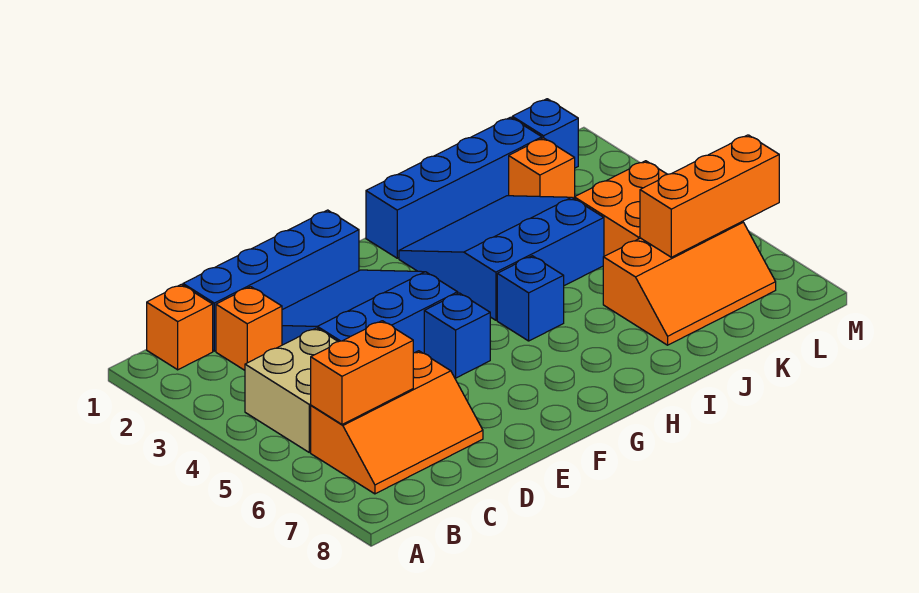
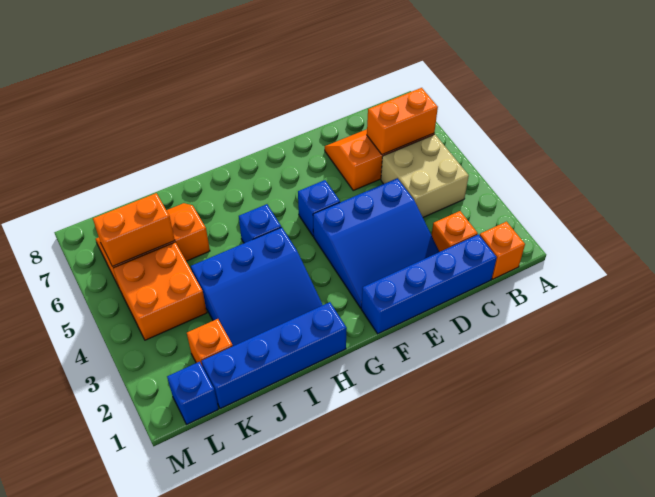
orange 1x3 brick [640,135,779,257] -> orange 1x2 brick [93,193,175,266]

